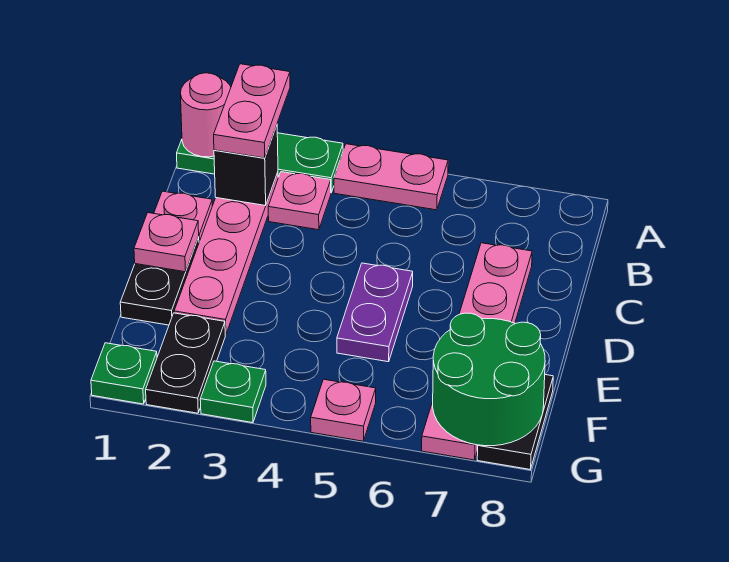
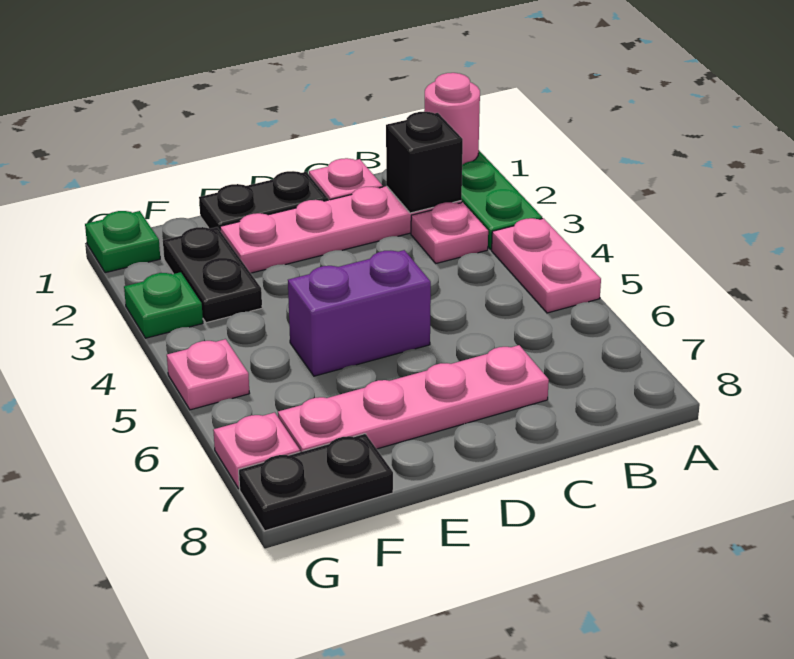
pink 1x2 plate [214,64,290,158] -> none
pink 1x1 plate [134,213,199,272] -> none
purple 1x2 plate [337,263,413,362] -> purple 1x2 brick [288,250,431,376]
black 1x2 plate [146,313,225,413] -> black 1x2 plate turned to [163,227,262,323]
green 2x2 round brick [433,313,545,446] -> none

